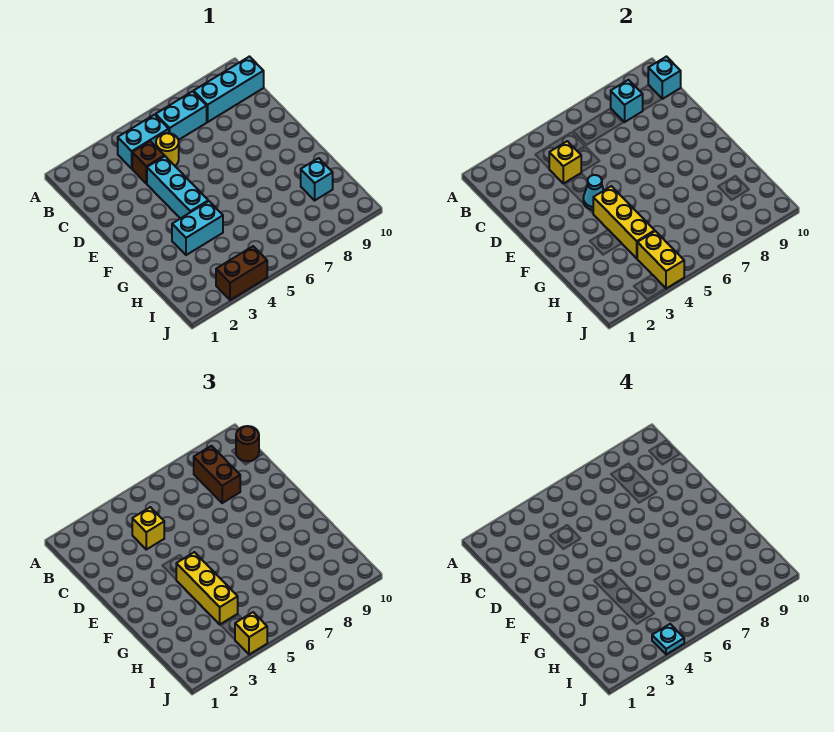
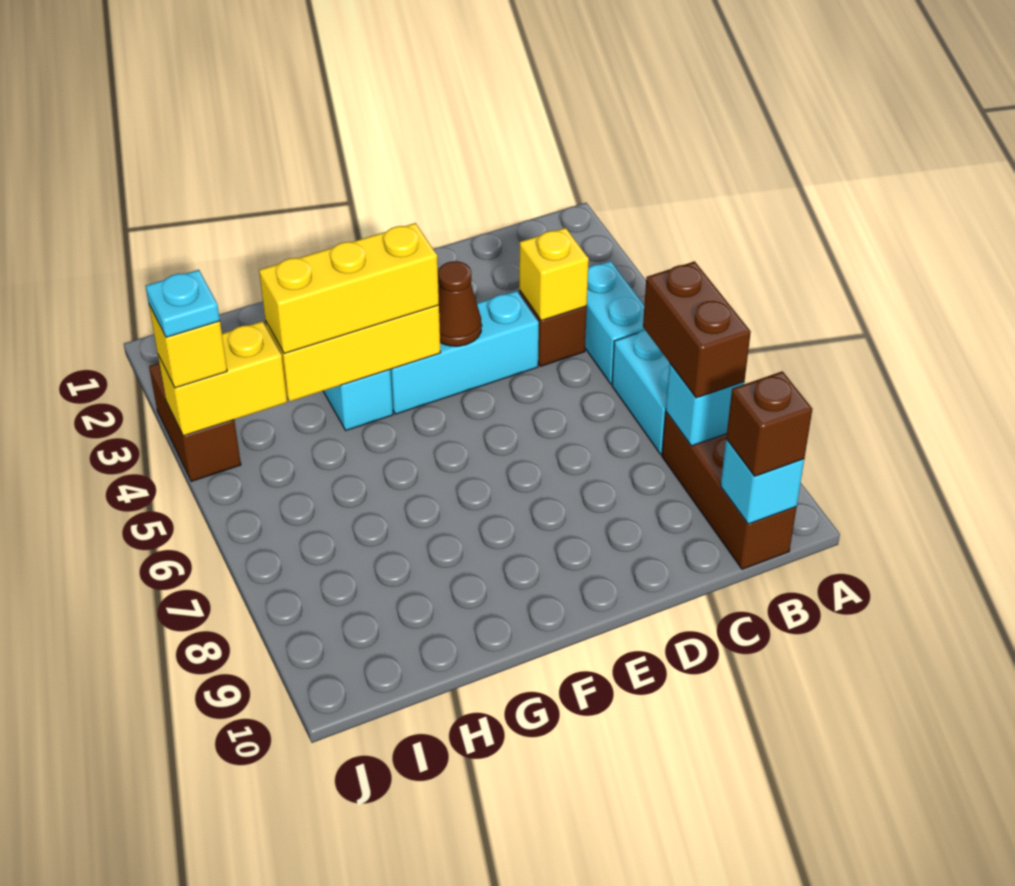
cyan 1x3 brick [194,57,264,122] -> brown 1x3 brick [662,412,797,569]
brown 1x2 brick [194,446,240,503] -> brown 1x2 brick turned to [643,261,751,398]
brown 1x1 round brick [236,426,259,461] -> brown 1x1 brick [726,371,812,476]
yellow 1x1 brick [132,507,164,549] -> none
yellow 1x1 round brick [156,133,179,166] -> none
cyan 1x1 cone [583,175,604,210] -> brown 1x1 cone [438,261,482,346]
cyan 1x1 brick [301,158,333,200] -> none

